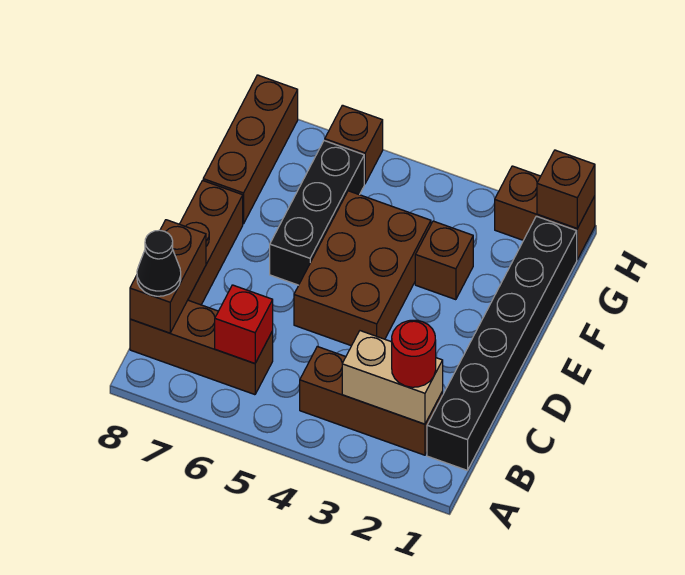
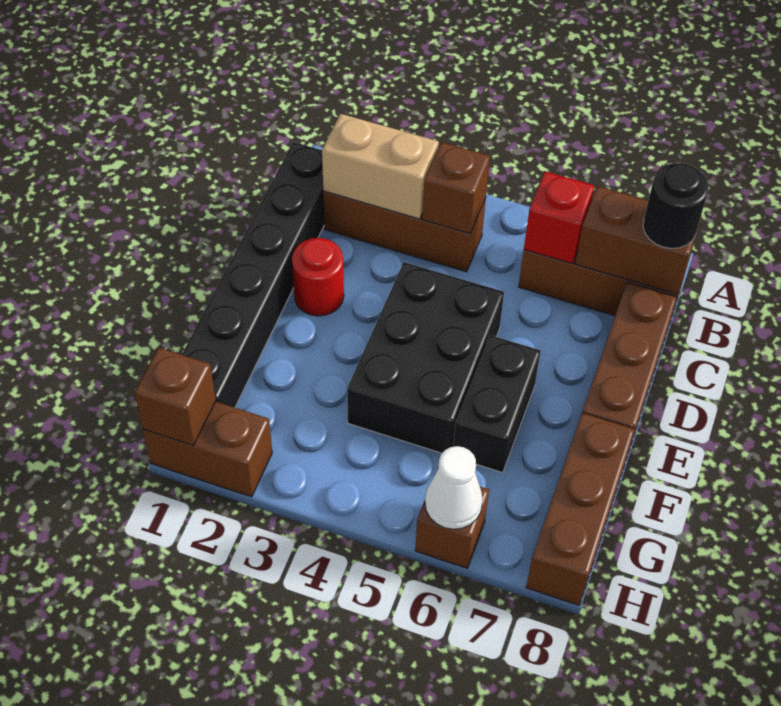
red 1x1 round brick [392,320,436,387] -> red 1x1 round brick moved to [292,238,344,316]
brown 1x2 brick [130,220,206,333] -> brown 1x2 brick turned to [576,186,702,294]
black 1x1 cone [137,230,181,296] -> black 1x1 round brick [643,163,708,248]
brown 2x3 brick [294,191,431,346] -> black 2x3 brick [347,262,504,453]
black 1x3 brick [270,140,364,285] -> black 1x2 brick [453,335,541,473]
brown 1x1 brick [415,221,473,300] -> brown 1x1 brick moved to [422,142,490,234]
none -> white 1x1 cone [425,446,483,529]

